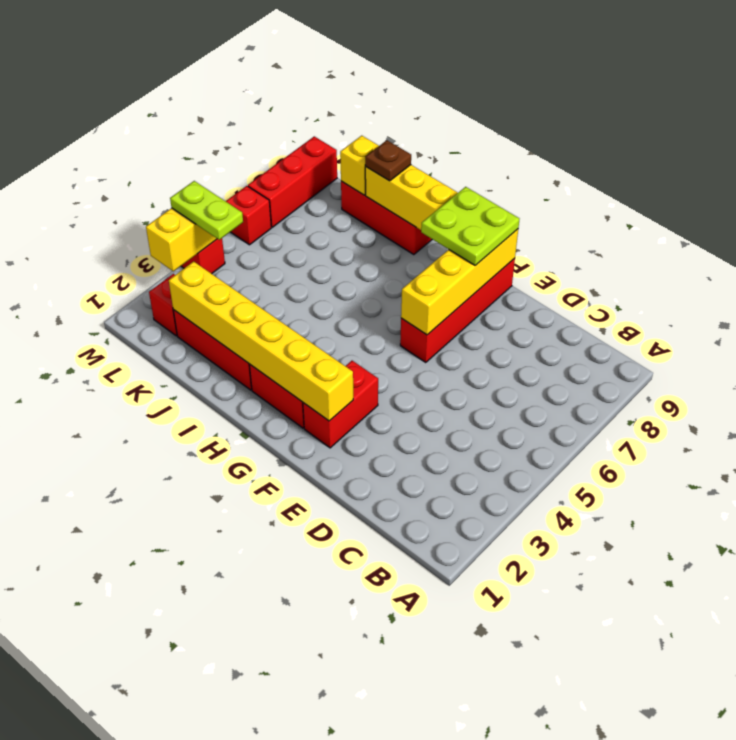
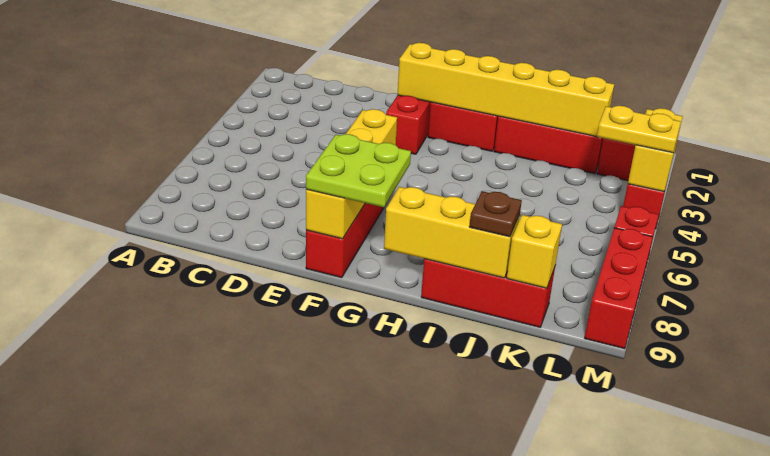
lime 1x2 plate [170,181,243,240] -> yellow 1x2 plate [597,106,681,153]

